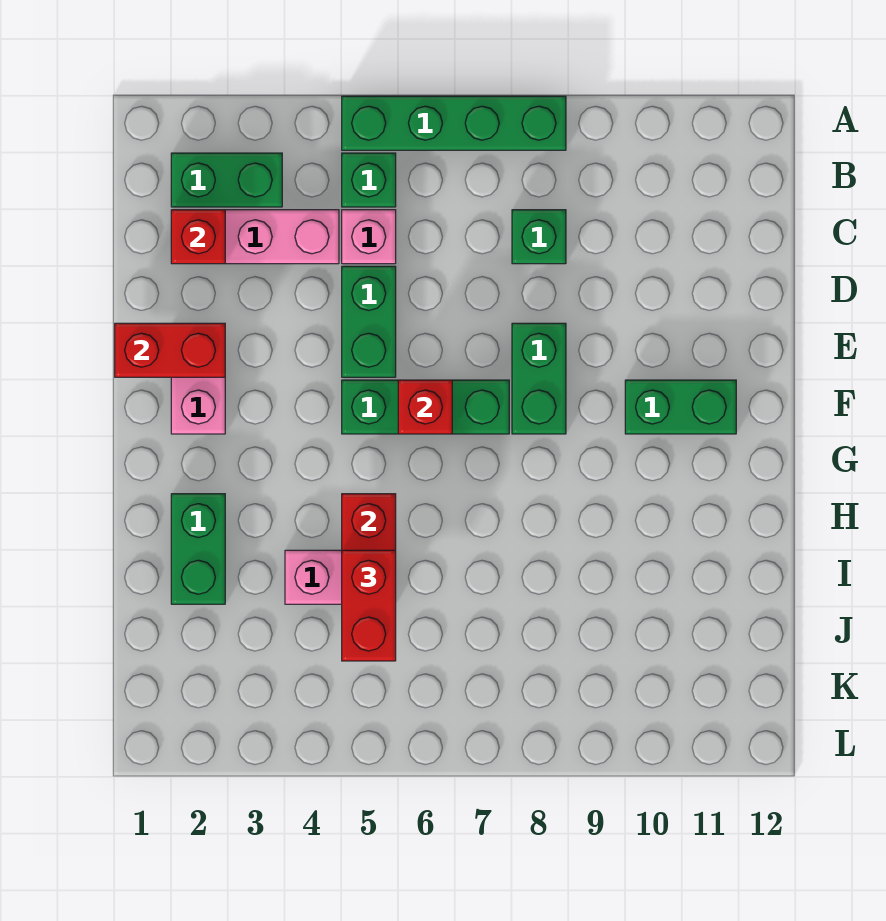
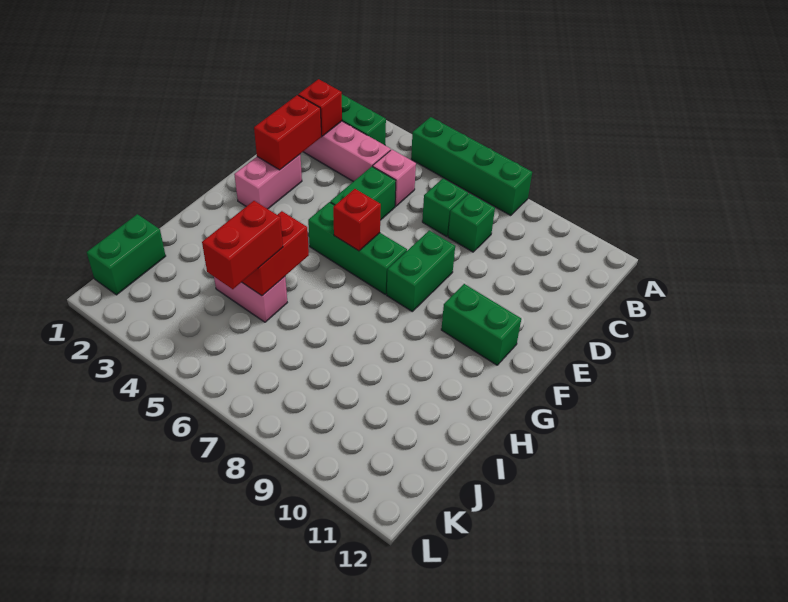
green 1x1 brick [342,153,396,207] -> green 1x1 brick moved to [422,178,468,237]
red 1x2 brick [115,323,225,377] -> red 1x2 brick turned to [254,95,322,170]
green 1x2 brick [171,494,225,604] -> green 1x2 brick moved to [87,214,166,295]

